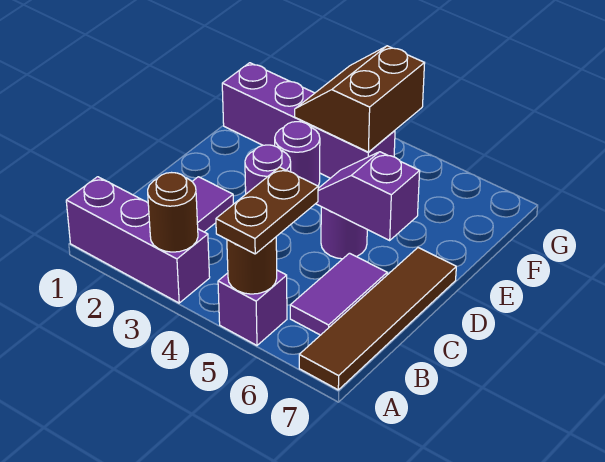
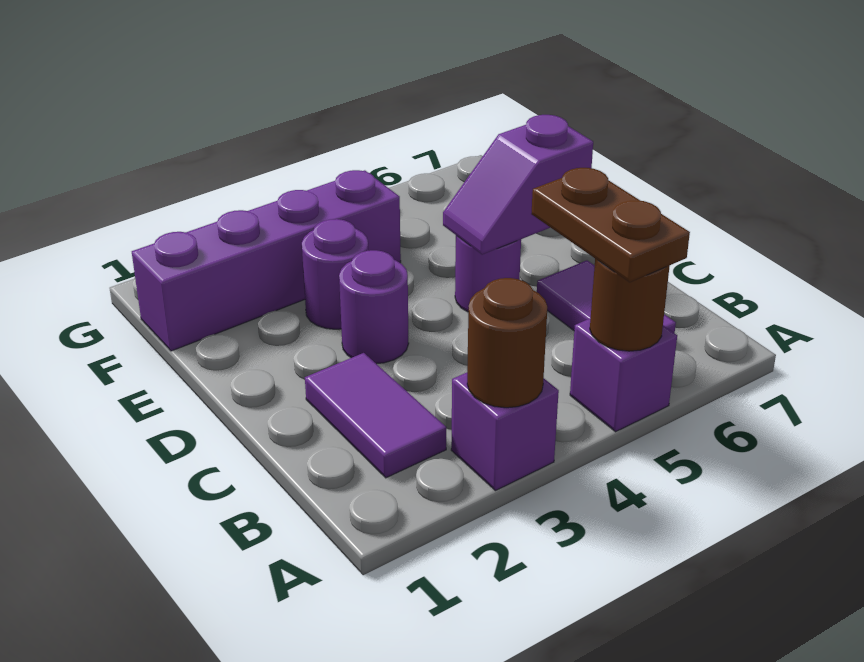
purple 1x3 brick [66,177,210,303] -> purple 1x1 brick [451,373,559,491]
brown 1x4 tile [299,248,456,390] -> none
brown 2x2 slope [295,46,425,152] -> none

